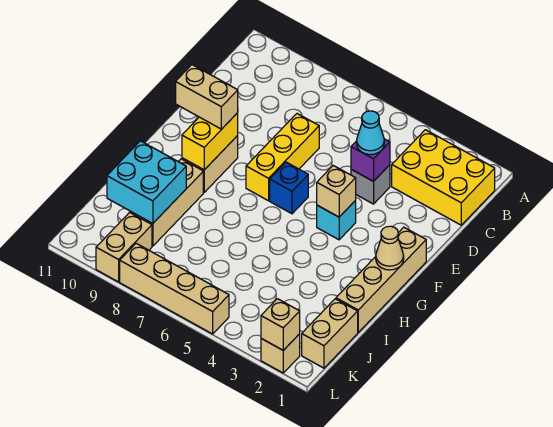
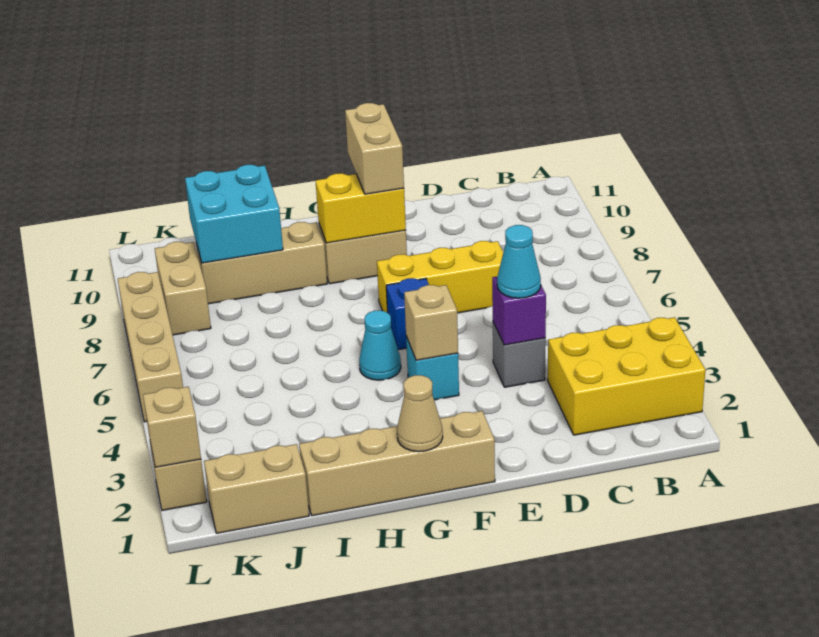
yellow 2x3 brick [392,130,495,225] -> yellow 2x3 brick turned to [548,317,705,435]
none -> cyan 1x1 cone [359,310,401,380]
tan 1x2 brick [96,212,152,282] -> tan 1x2 brick turned to [155,242,211,335]

